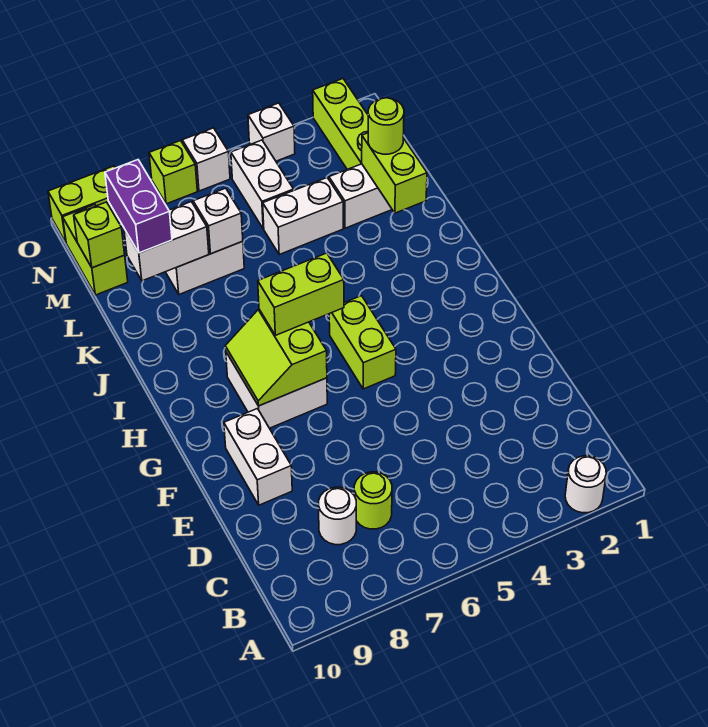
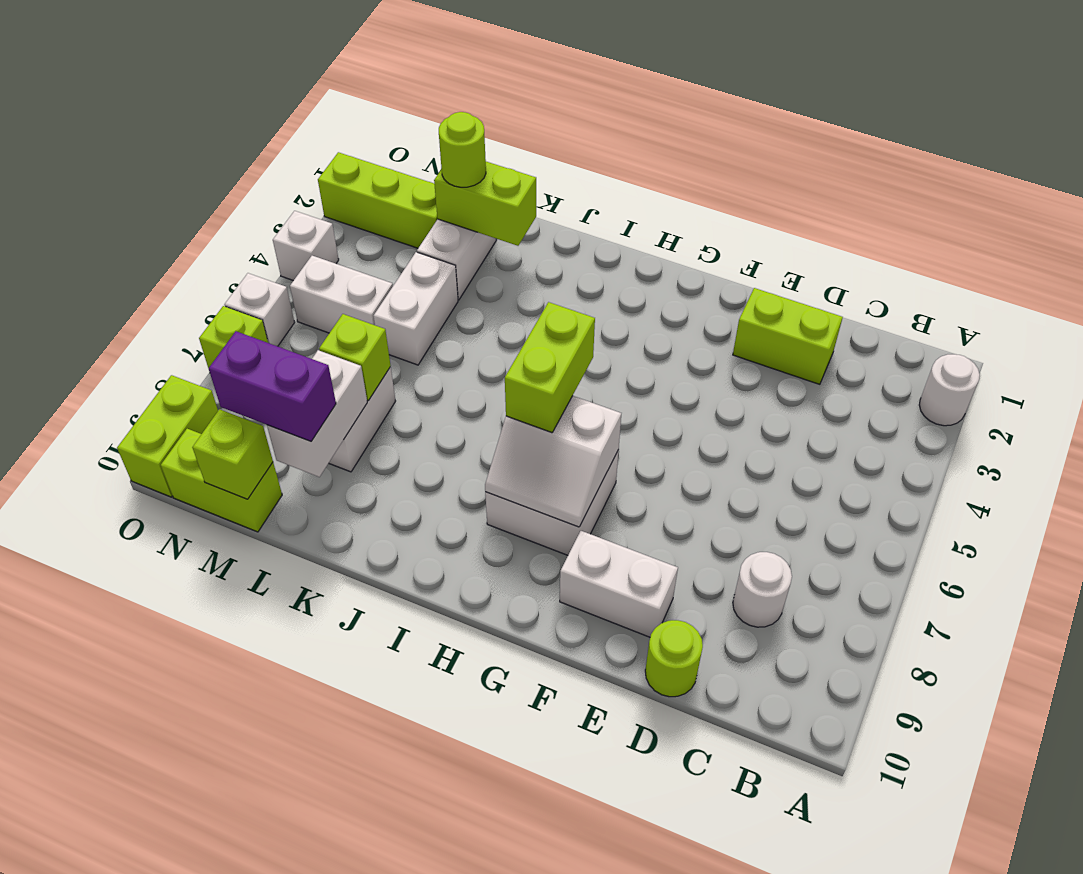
lime 1x1 round brick [354,472,392,529] -> lime 1x1 round brick moved to [645,620,703,697]
lime 1x2 brick [329,296,396,389] -> lime 1x2 brick moved to [733,288,843,384]
lime 2x2 slope [225,309,327,406] -> white 2x2 slope [485,396,621,527]
white 1x1 brick [193,188,243,254] -> lime 1x1 brick [319,314,391,401]

